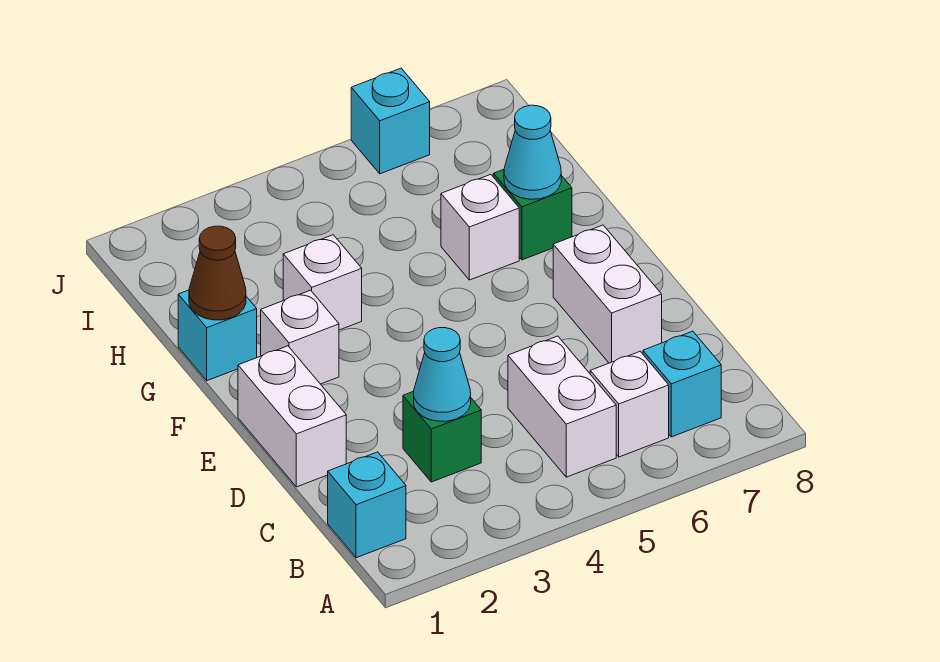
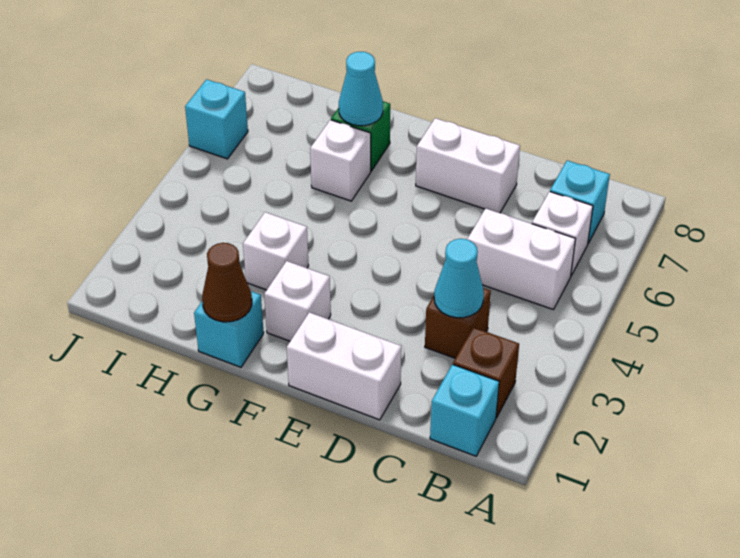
none -> brown 1x1 brick [453,327,519,418]
green 1x1 brick [403,391,481,482] -> brown 1x1 brick [425,288,491,358]

